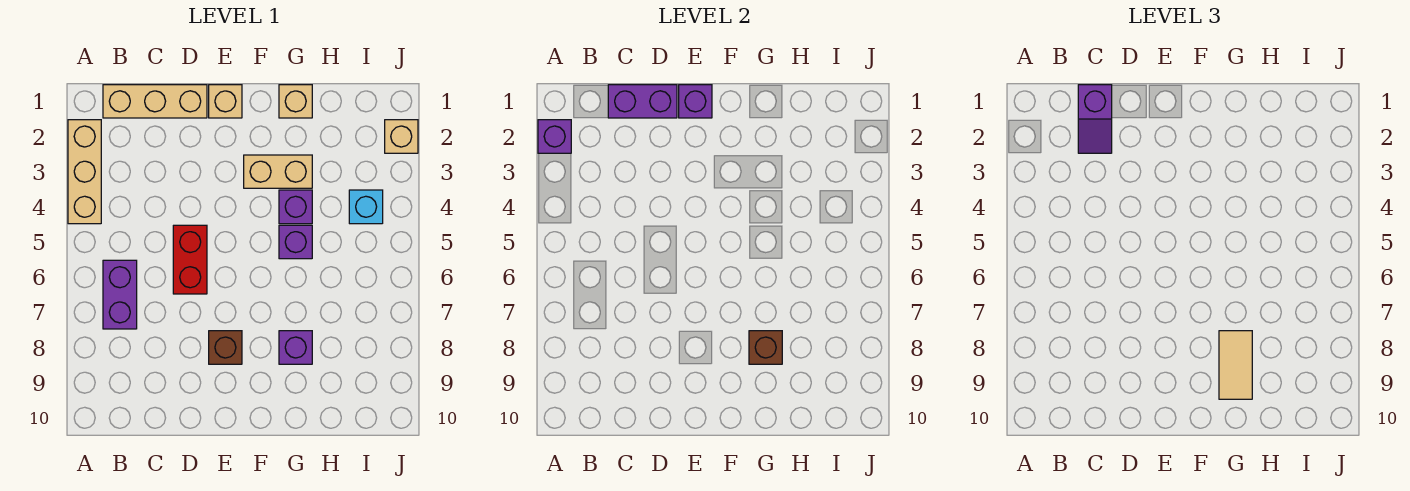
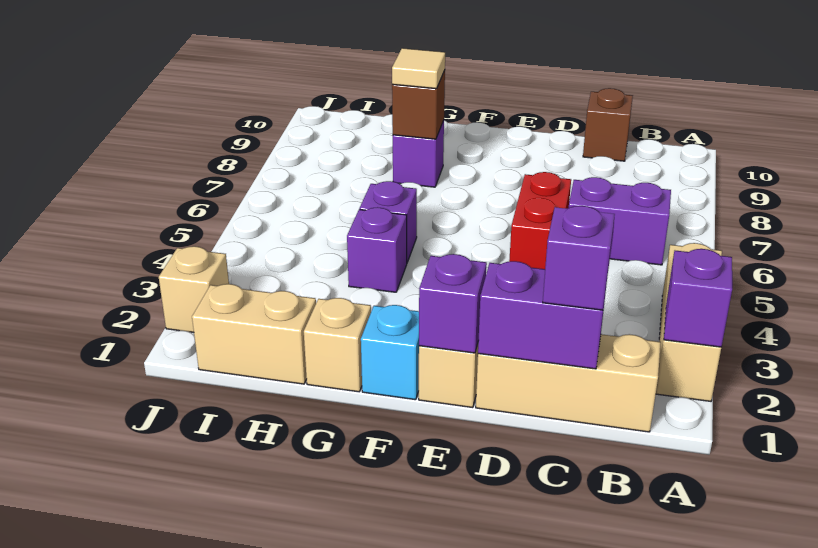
purple 1x2 brick [103,260,137,329] -> purple 1x2 brick turned to [569,177,671,265]
brown 1x1 brick [209,331,242,364] -> brown 1x1 brick moved to [583,88,633,161]
tan 1x2 brick [244,155,312,188] -> tan 1x2 brick moved to [192,284,316,384]
tan 1x2 tile [1219,331,1252,399] -> tan 1x1 tile [392,48,445,89]
cyan 1x1 brick [349,190,383,224] -> cyan 1x1 brick moved to [361,305,419,400]

